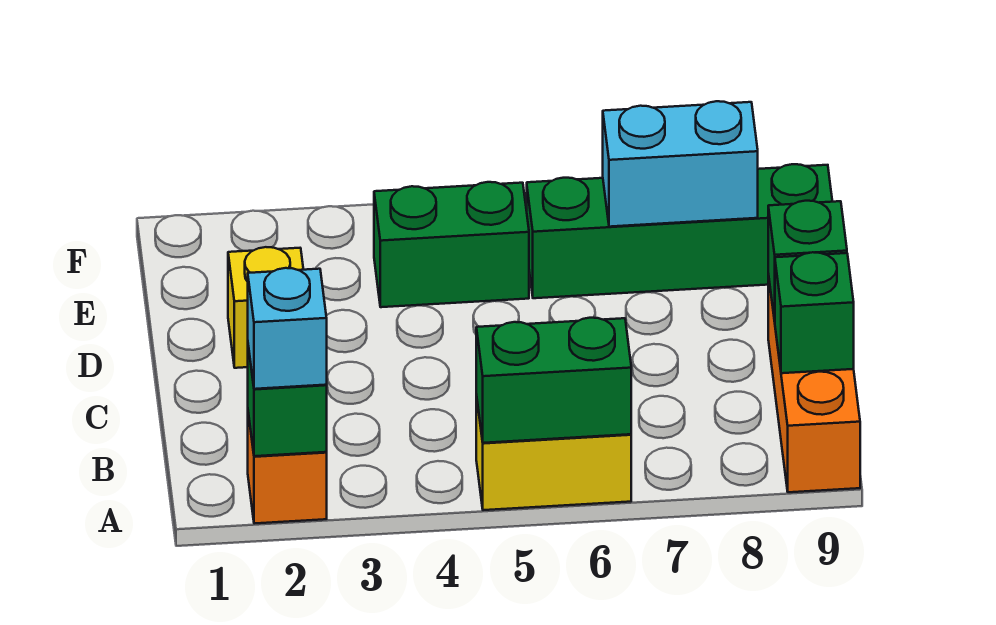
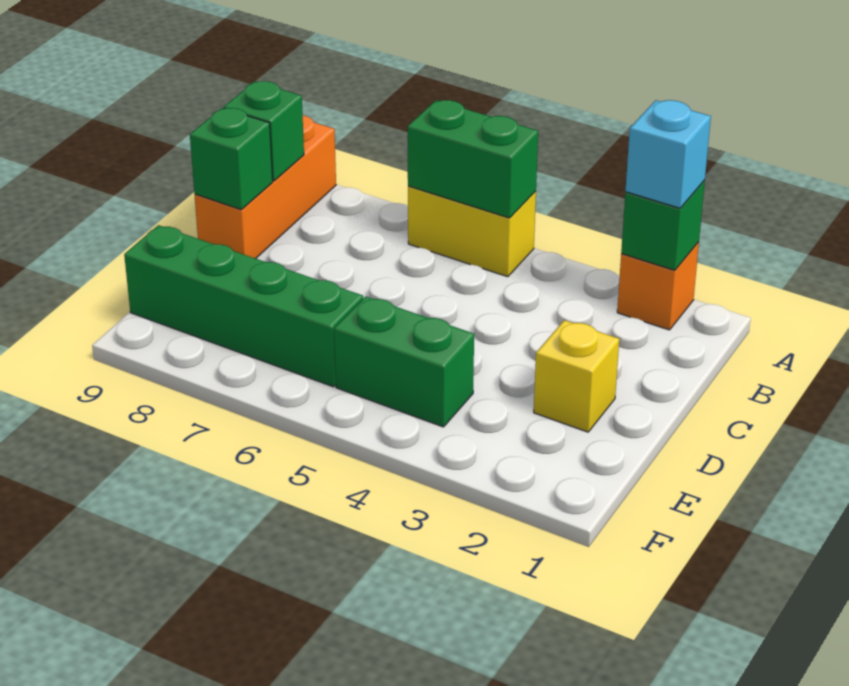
cyan 1x2 brick [603,101,758,227] -> none

